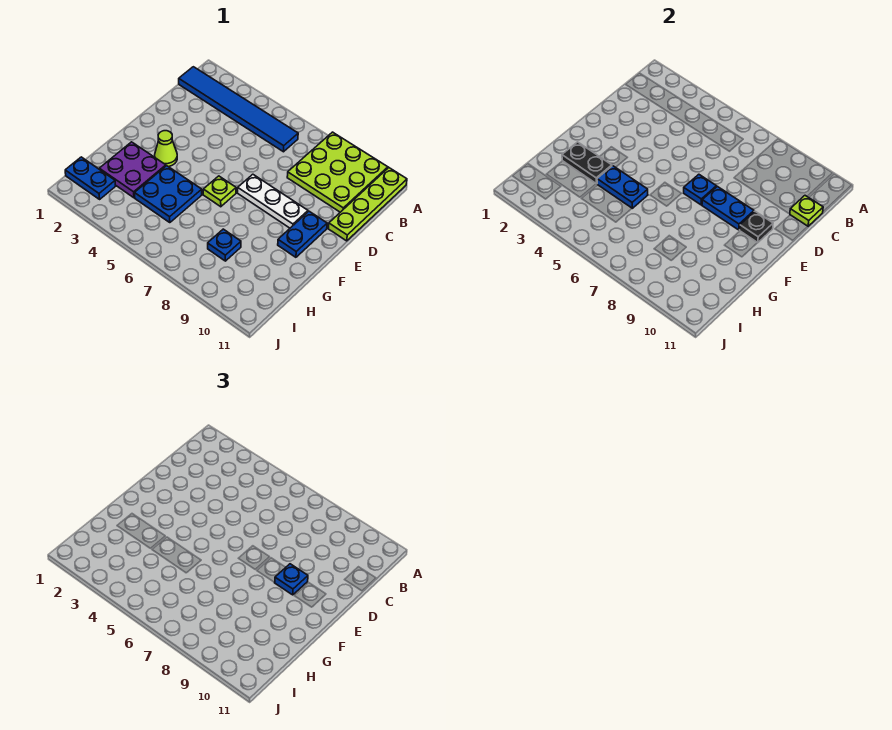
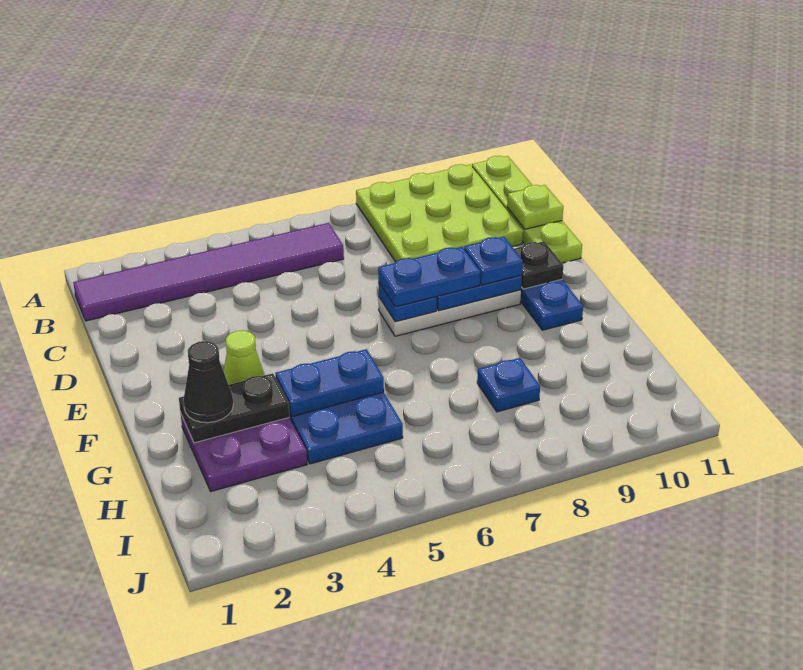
blue 1x6 tile [179,67,298,152] -> purple 1x6 tile [73,223,344,321]
lime 1x1 plate [203,176,236,207] -> none
none -> black 1x1 cone [184,341,233,423]
blue 1x2 plate [65,157,116,199] -> blue 1x2 plate moved to [378,247,480,307]

